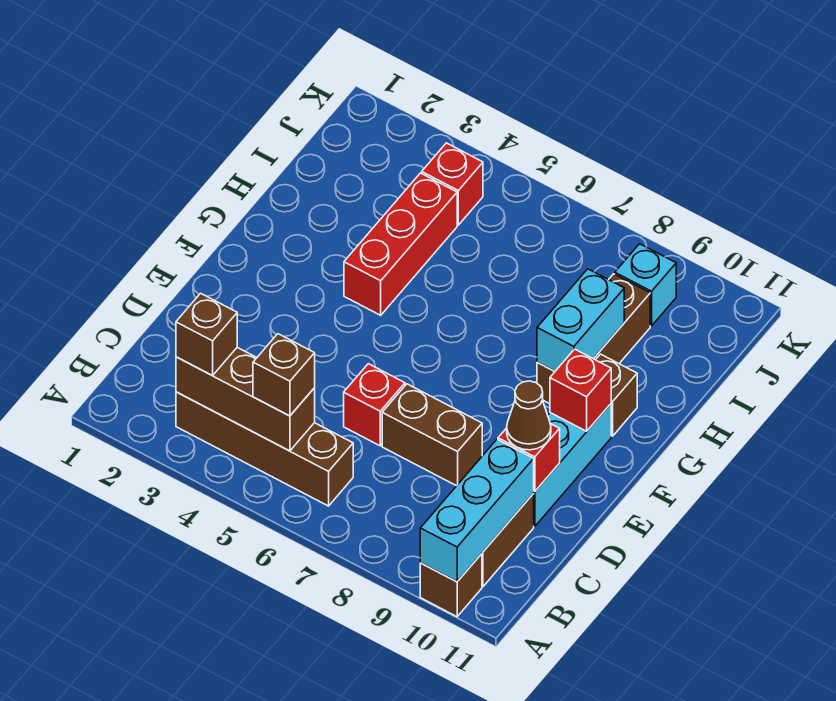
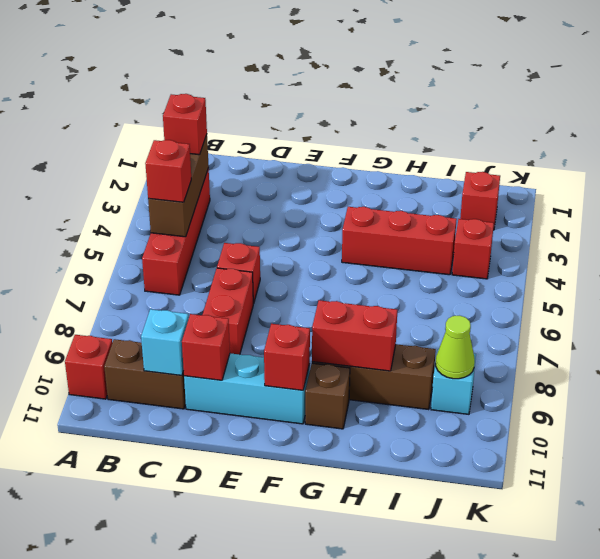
brown 1x1 brick [420,554,482,617] -> red 1x1 brick [65,335,112,399]
cyan 1x3 brick [420,440,534,582] -> cyan 1x1 brick [141,309,189,375]
brown 1x4 brick [176,392,353,506] -> red 1x4 brick [142,168,210,295]
brown 1x1 brick [176,293,237,376] -> red 1x1 brick [163,94,207,155]
brown 1x1 brick [253,334,315,416] -> red 1x1 brick [145,140,191,202]
brown 1x2 brick [382,384,482,486] -> red 1x2 brick [203,268,253,355]
brown 1x1 cone [507,381,551,450] -> none
cyan 1x2 brick [537,269,624,371] -> red 1x2 brick [312,300,397,371]
none -> red 1x1 brick [460,172,500,230]
none -> lime 1x1 cone [436,316,475,379]

